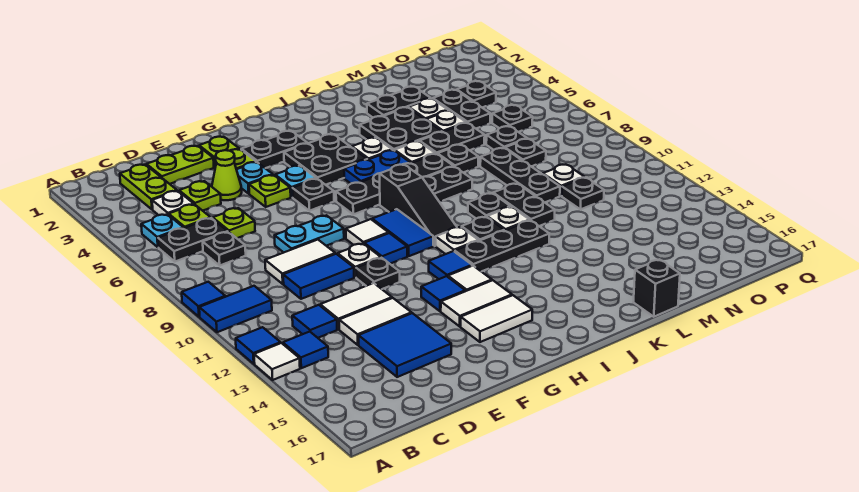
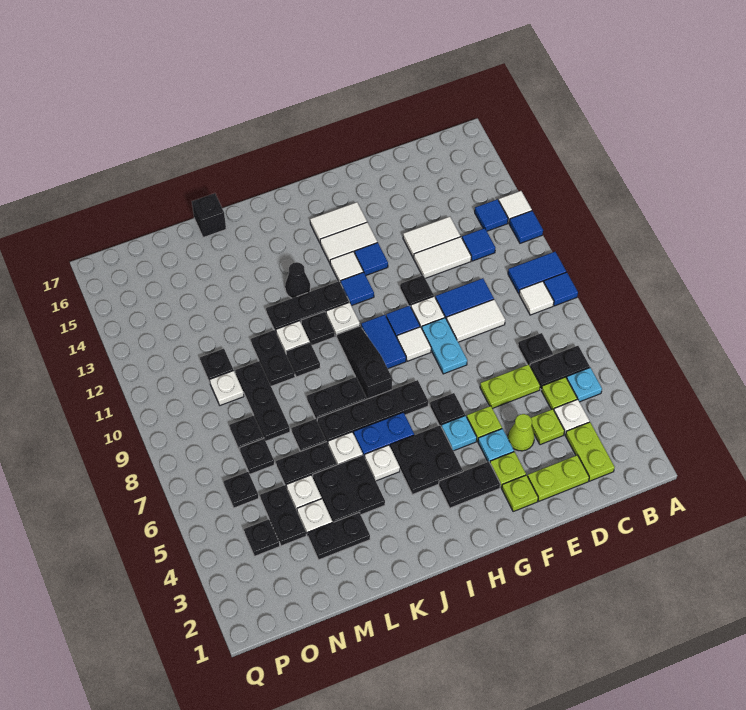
none -> white 1x1 tile [519,281,554,315]
lime 1x1 plate [213,208,255,238] -> lime 1x2 plate [480,364,540,408]
blue 2x2 tile [358,313,451,377] -> none
cyan 1x2 plate [275,215,344,253] -> cyan 1x2 plate turned to [422,318,467,374]
none -> black 1x1 cone [285,262,311,298]

